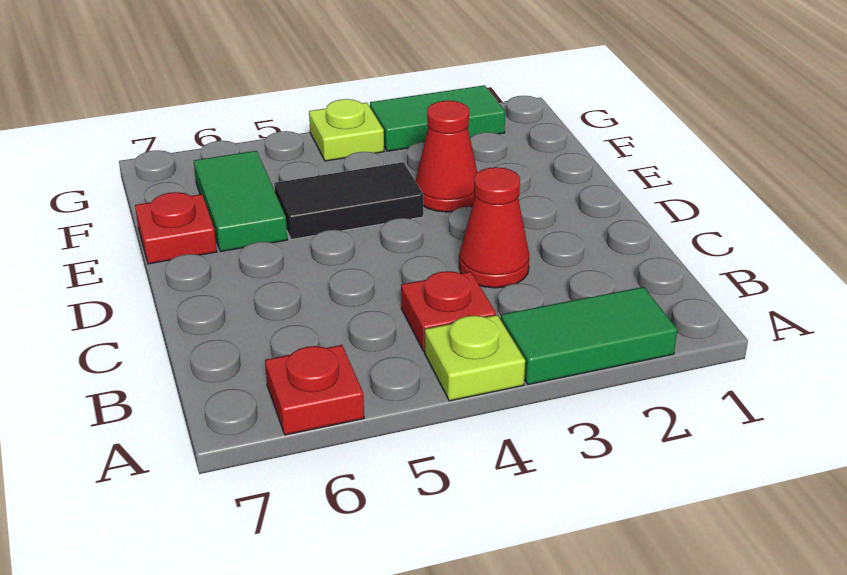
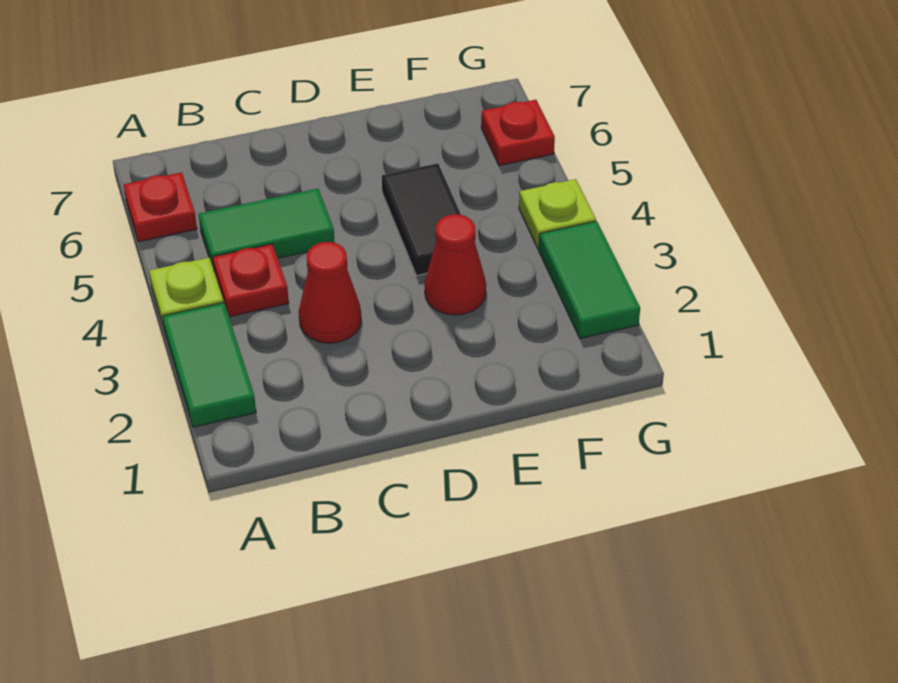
green 1x2 tile [194,151,287,252] -> green 1x2 tile moved to [199,188,335,269]
red 1x1 plate [135,192,217,264] -> red 1x1 plate moved to [481,100,555,166]

